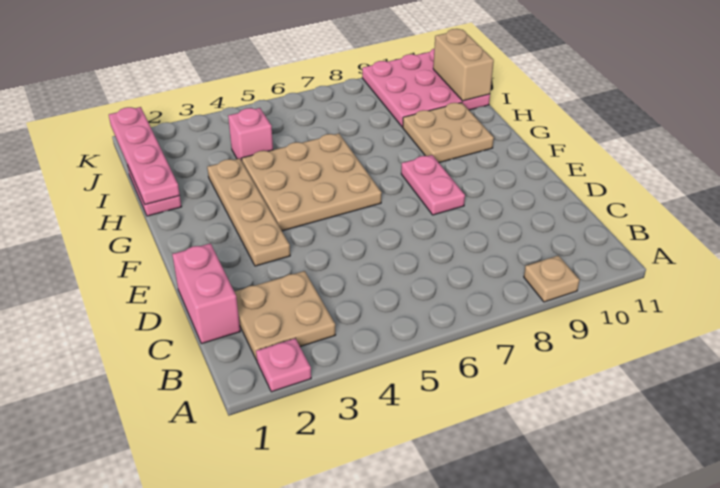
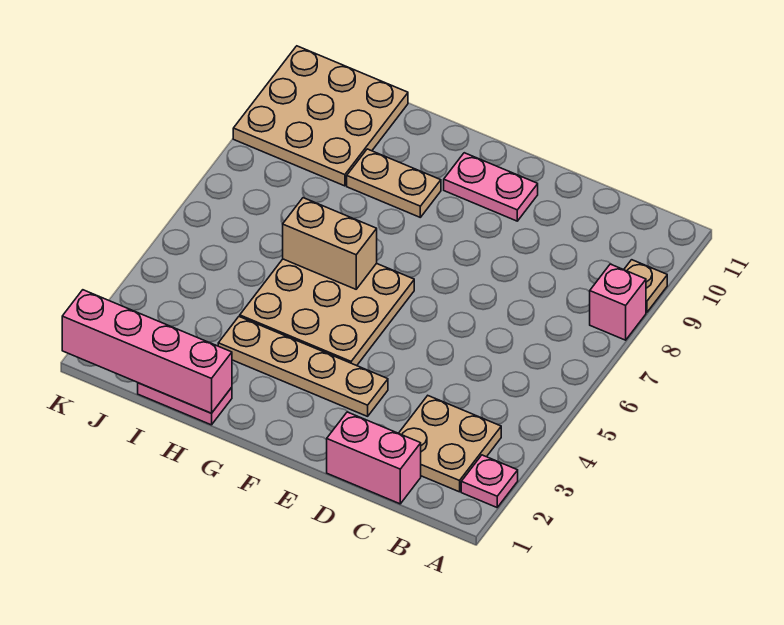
pink 1x2 plate [401,155,465,215] -> pink 1x2 plate moved to [444,153,538,221]
tan 2x2 plate [403,103,494,163] -> tan 1x2 plate [347,149,441,217]
pink 1x4 plate [109,107,180,205] -> pink 1x4 brick [62,290,232,413]
pink 1x1 brick [228,108,273,161] -> pink 1x1 brick moved to [590,264,646,340]
pink 3x3 plate [362,49,490,127] -> tan 3x3 plate [233,46,408,186]
tan 1x2 brick [433,29,494,101] -> tan 1x2 brick moved to [283,198,377,289]

